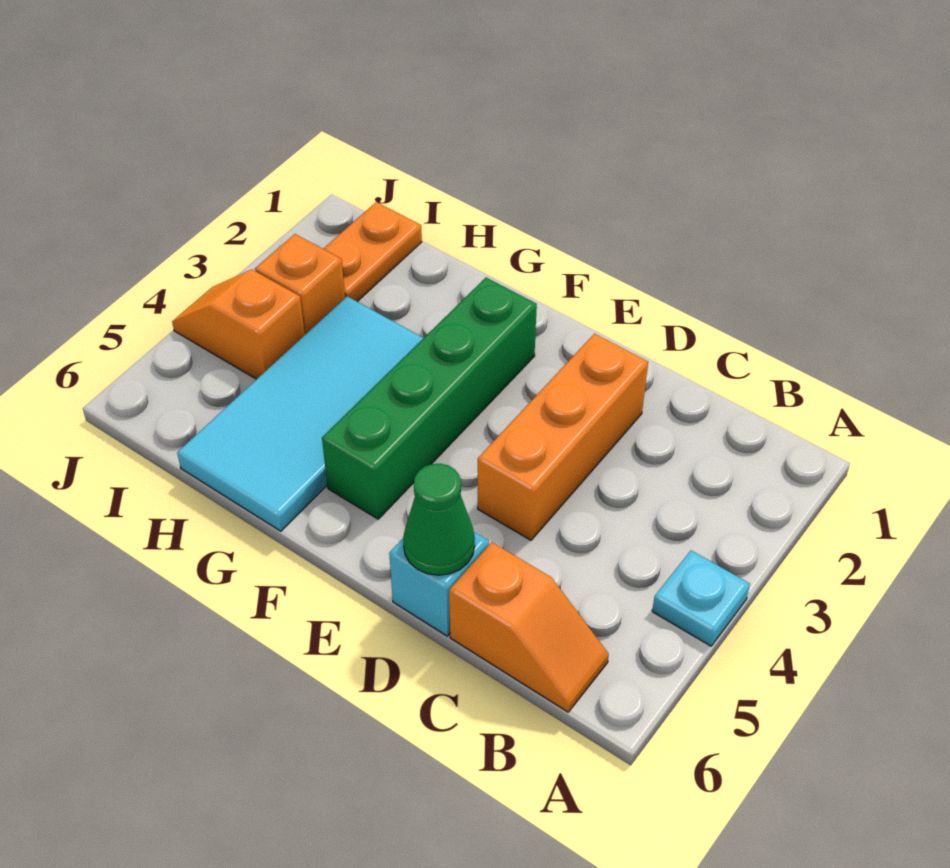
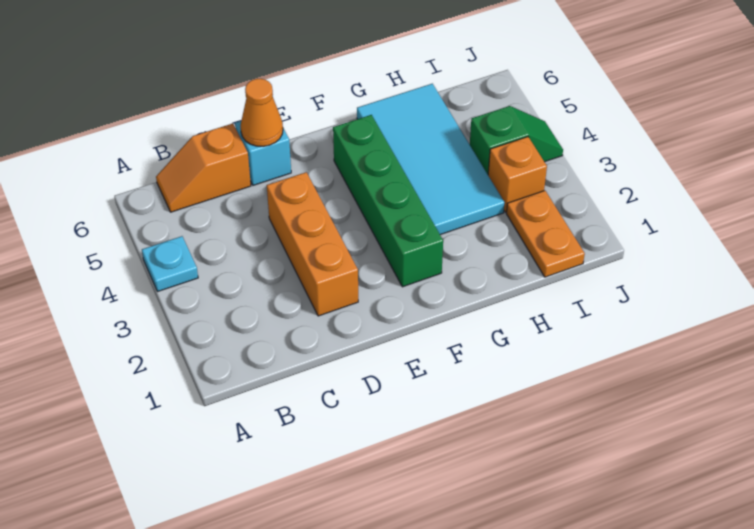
green 1x1 cone [403,464,475,575] -> orange 1x1 cone [241,79,283,146]
orange 1x2 slope [172,269,305,379] -> green 1x2 slope [470,106,563,174]

